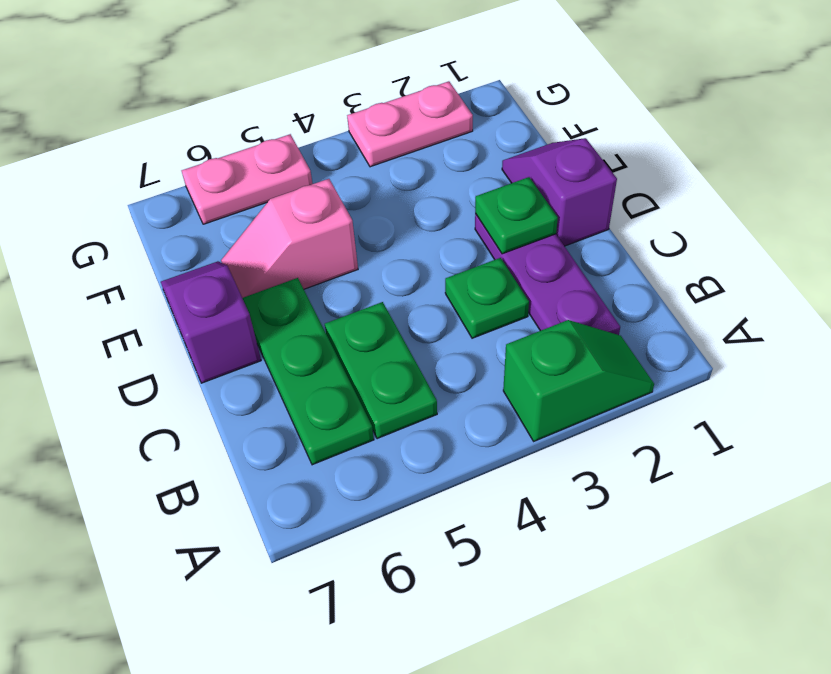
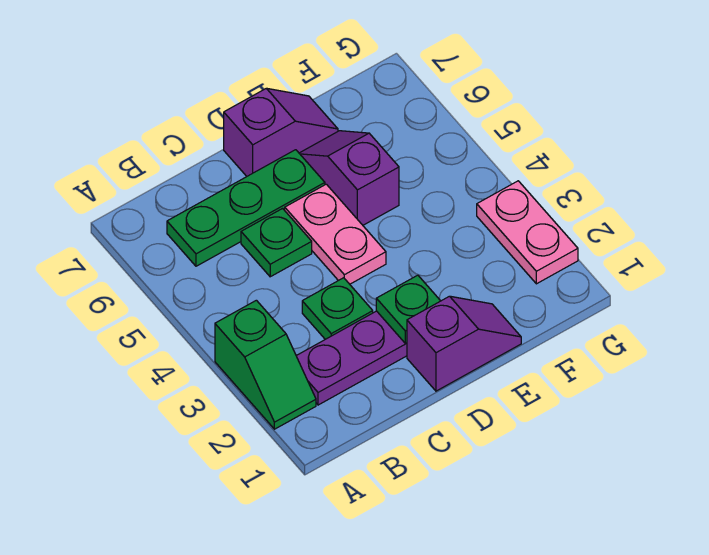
green 1x2 plate [325,302,437,439] -> green 1x1 plate [241,209,312,277]
pink 1x2 slope [221,179,358,298] -> purple 1x2 slope [299,131,399,225]
pink 1x2 plate [182,134,313,224] -> pink 1x2 plate moved to [285,184,386,284]

